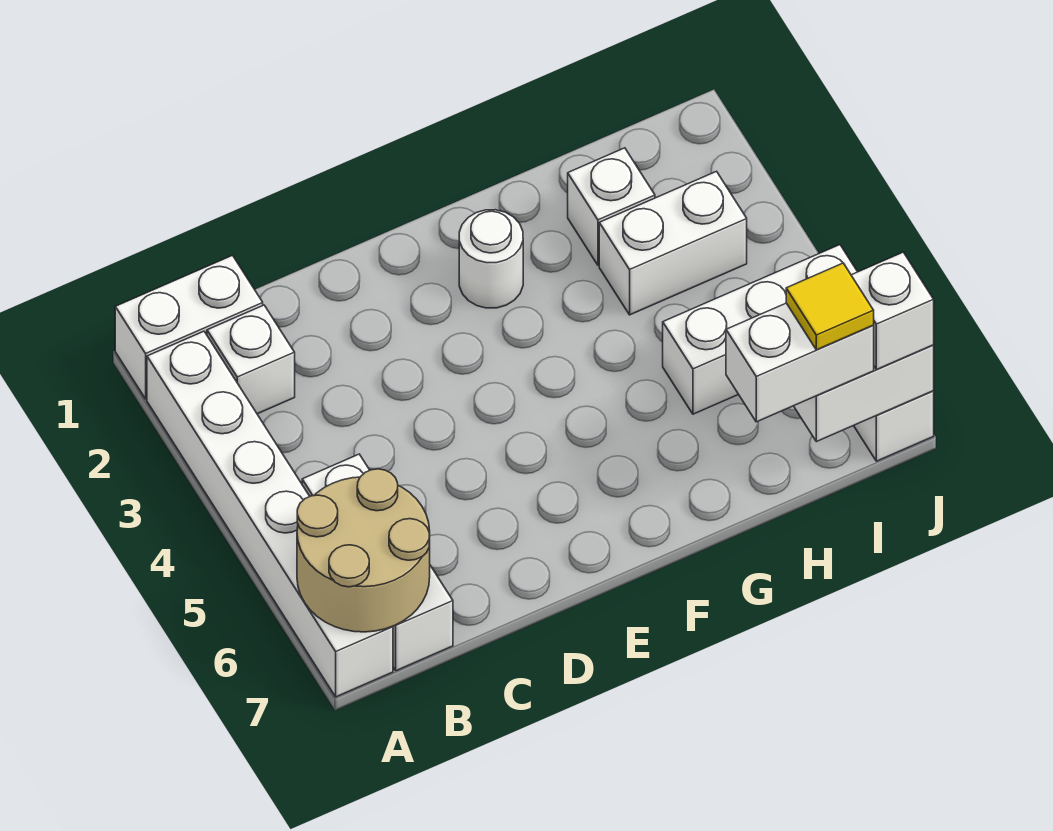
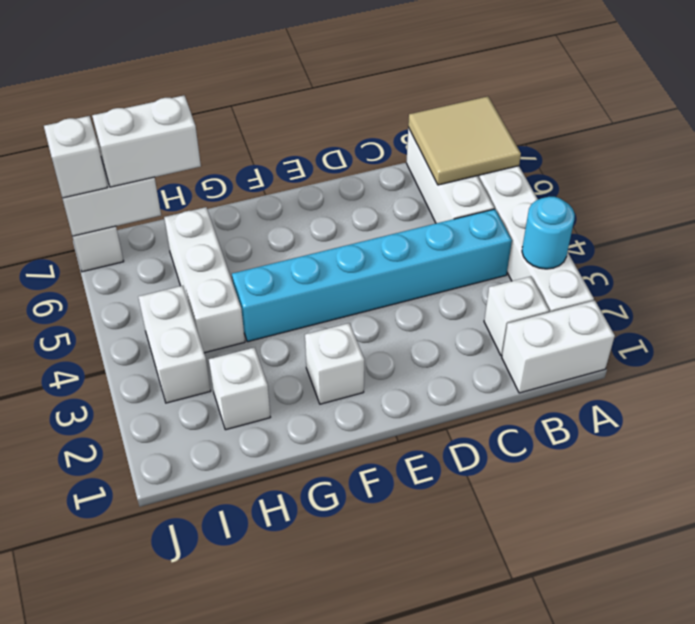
none -> cyan 1x1 round brick [522,197,575,269]
tan 2x2 round brick [297,469,430,632] -> tan 2x2 tile [408,96,521,185]
none -> cyan 1x6 brick [232,209,512,342]
white 1x1 round brick [459,210,523,308] -> white 1x1 brick [305,323,364,404]
white 1x2 brick [599,171,747,315] -> white 1x2 brick turned to [138,286,211,403]
white 1x3 brick [663,245,857,414] -> white 1x3 brick turned to [164,207,245,353]
yellow 1x1 tile [786,263,874,350] -> none

